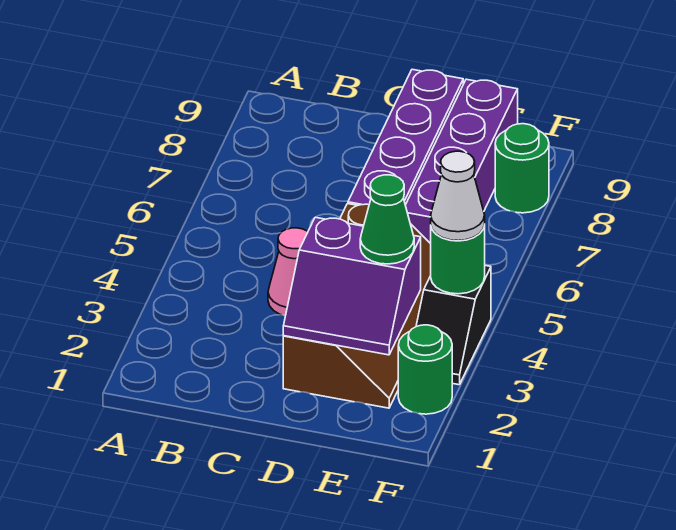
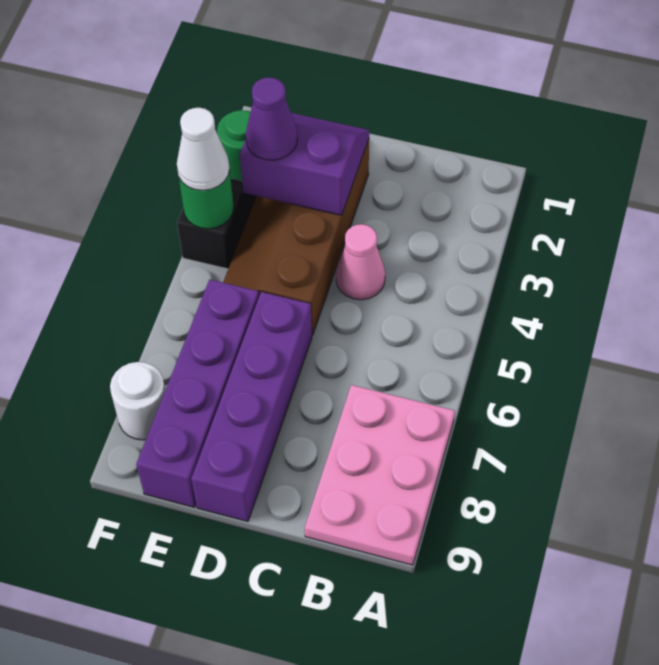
none -> pink 2x3 plate [305,385,455,565]
green 1x1 cone [360,175,414,264] -> purple 1x1 cone [246,78,298,160]
green 1x1 round brick [495,124,549,213] -> white 1x1 round brick [110,362,165,440]

